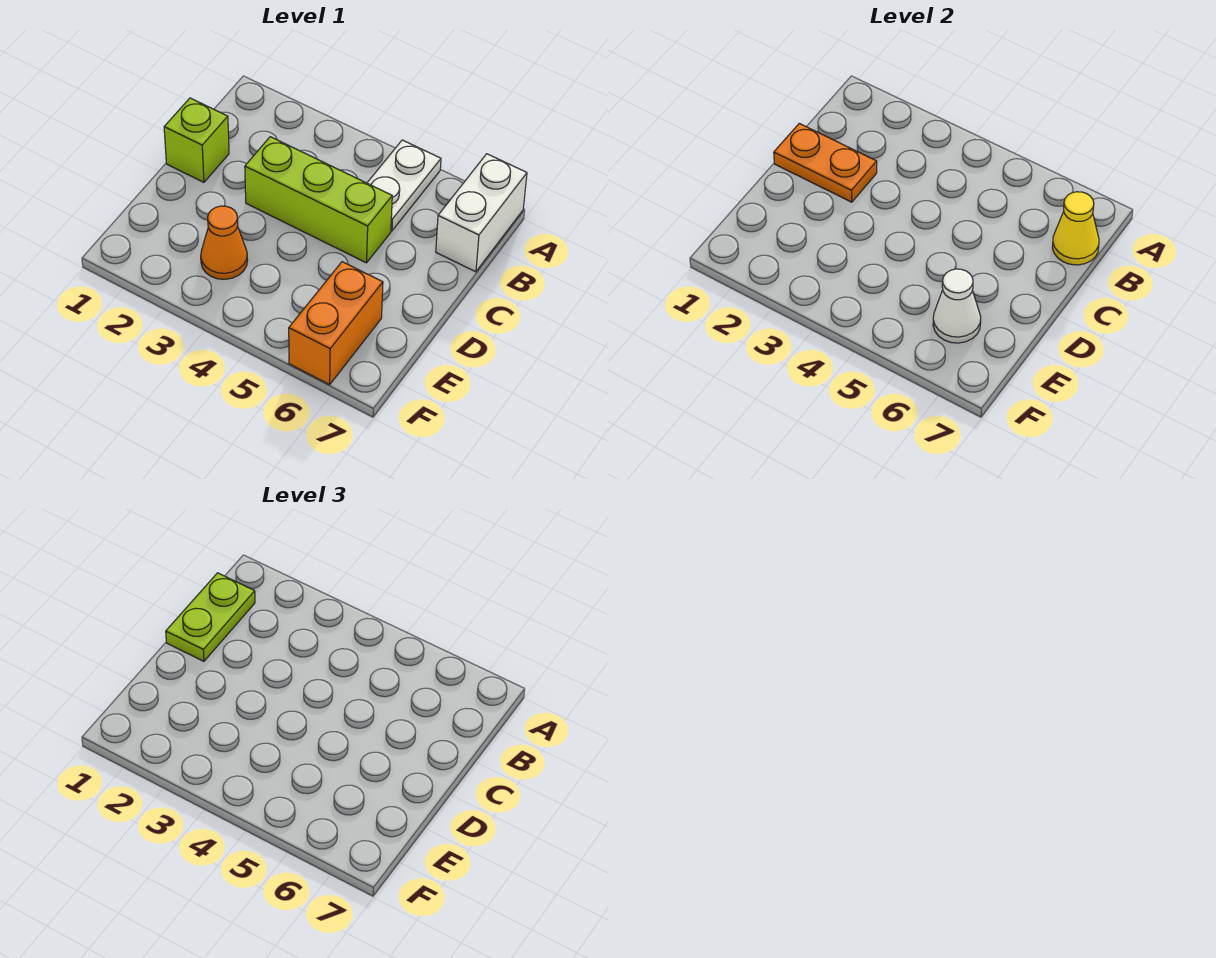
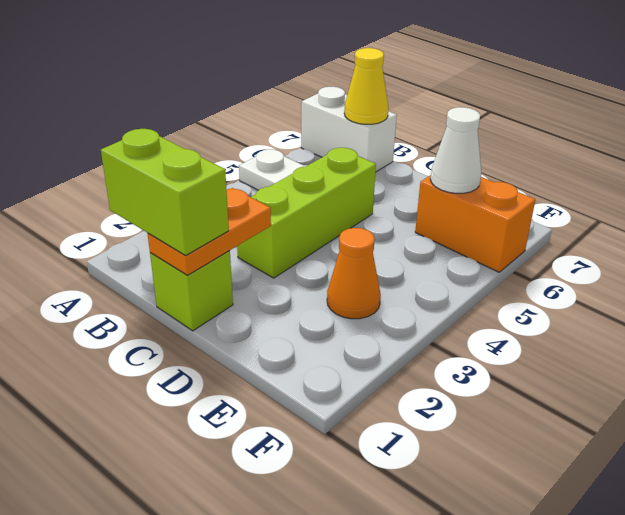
lime 1x2 plate [166,573,255,661] -> lime 1x2 brick [101,129,229,255]

